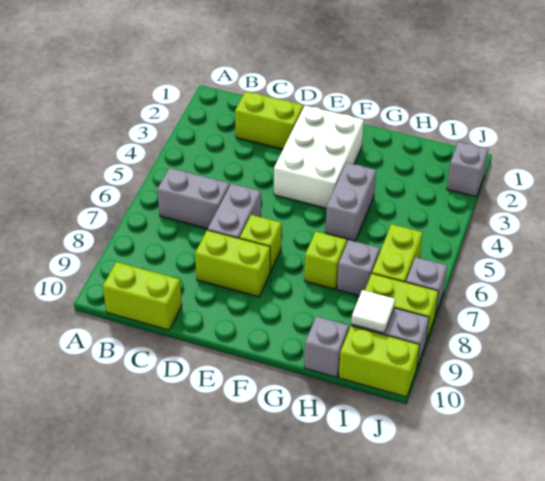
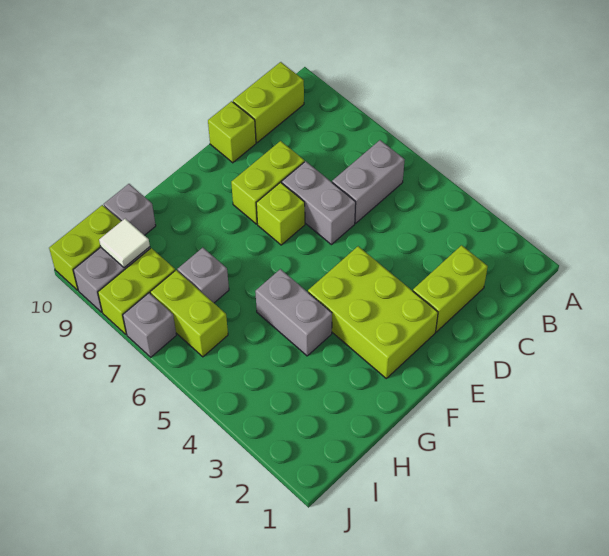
white 2x3 brick [274,106,364,208] -> lime 2x3 brick [308,246,438,378]
lime 1x1 brick [304,232,347,289] -> lime 1x1 brick moved to [208,101,256,163]
grey 1x1 brick [447,142,488,197] -> none

